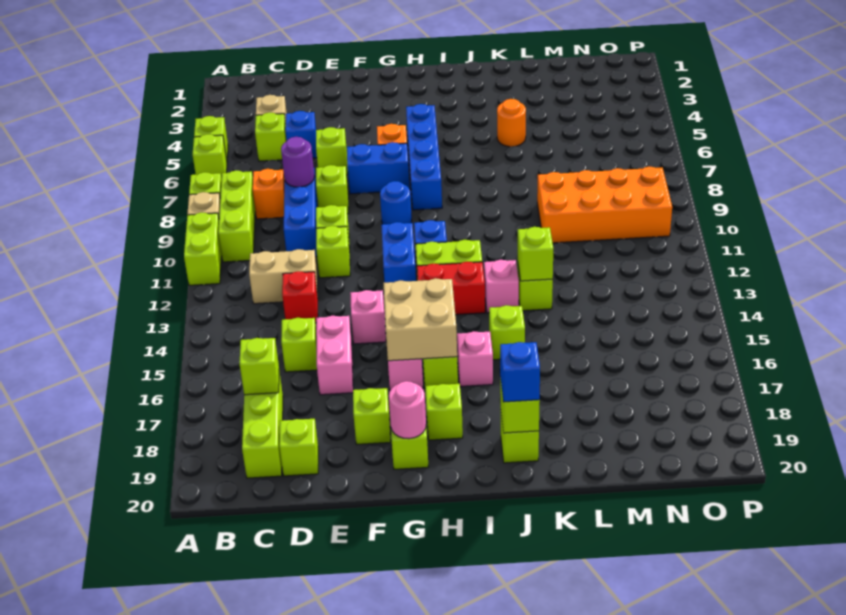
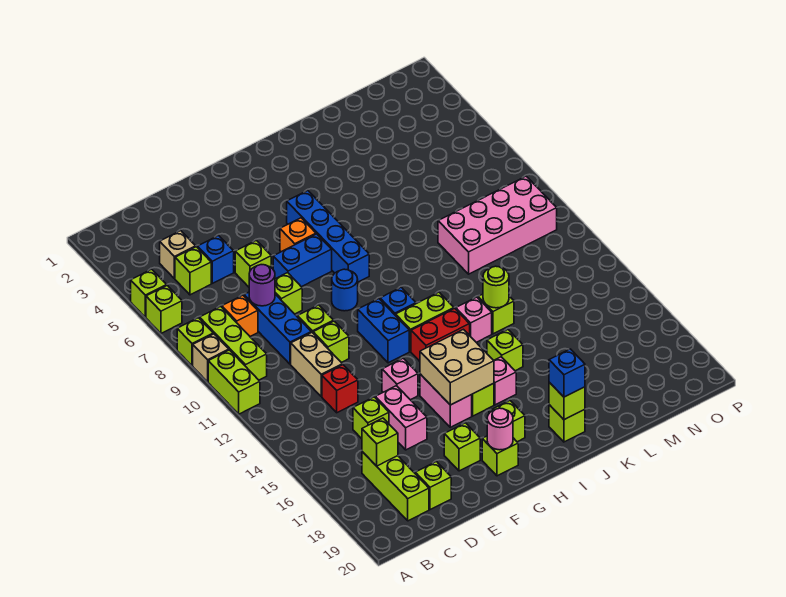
tan 1x2 brick [249,249,318,304] -> tan 1x2 brick turned to [291,332,342,396]
orange 1x1 round brick [497,99,526,147] -> none
lime 1x1 brick [518,227,553,281] -> lime 1x1 round brick [483,266,509,308]
orange 2x4 brick [537,167,672,243] -> pink 2x4 brick [438,176,557,274]

